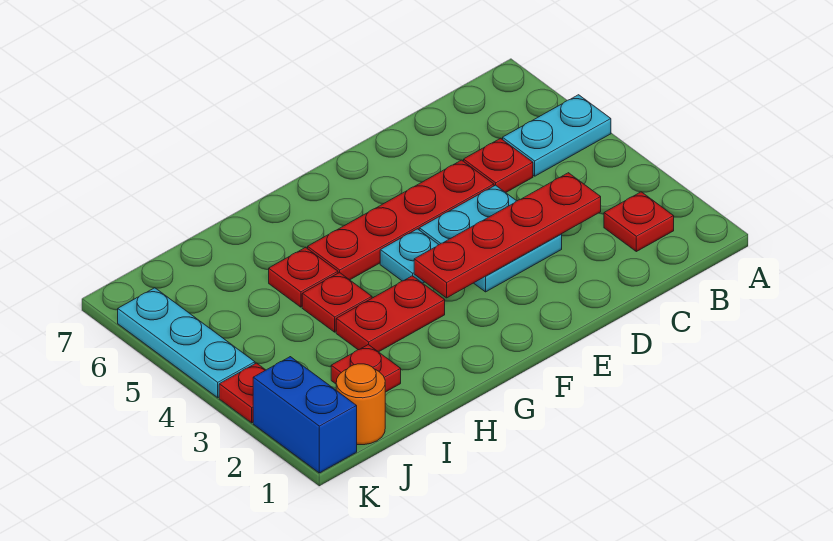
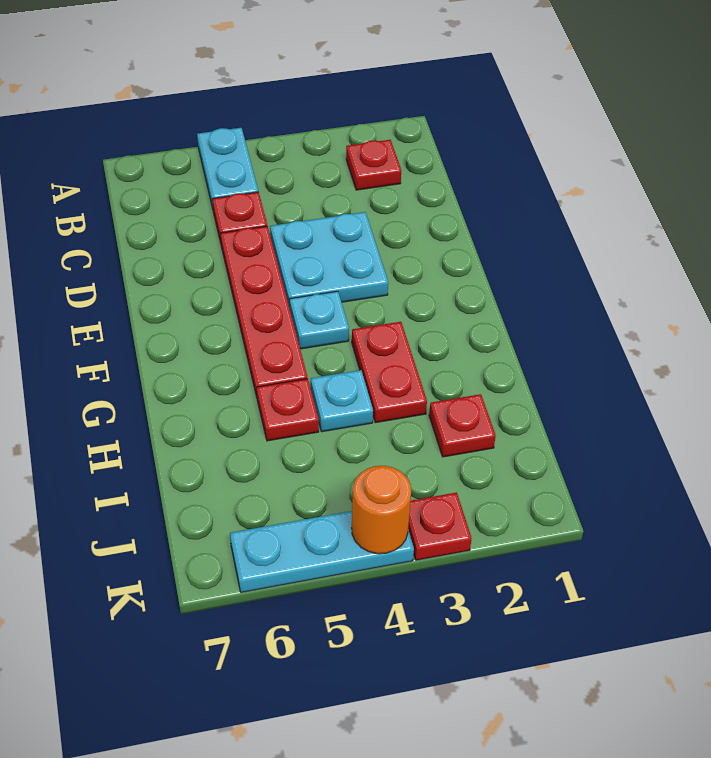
red 1x4 plate [414,173,601,298] -> none
red 1x1 plate [302,272,372,332] -> cyan 1x1 plate [311,370,373,432]
orange 1x1 round brick [336,364,385,445] -> orange 1x1 round brick moved to [352,466,411,554]
blue 1x2 brick [253,357,357,473] -> none

